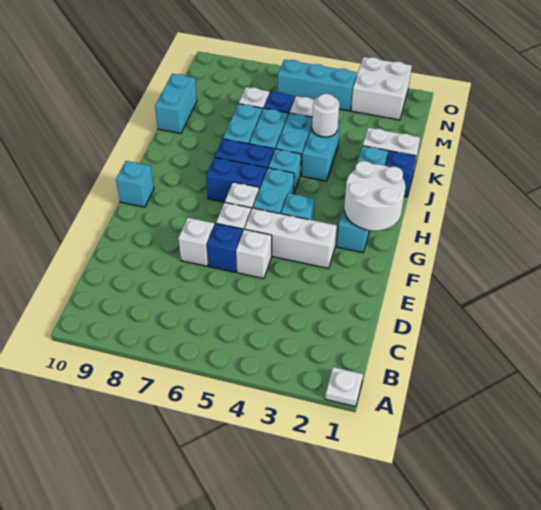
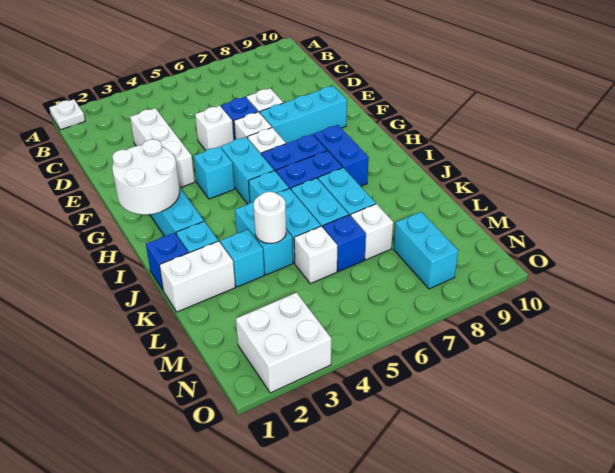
white 1x3 brick [245,208,337,268] -> white 1x3 brick turned to [130,108,195,188]
cyan 1x1 brick [116,161,154,207] -> cyan 1x1 brick moved to [220,230,264,287]
none -> blue 1x2 brick [314,125,369,186]
cyan 1x2 brick [155,74,197,133] -> cyan 1x2 brick moved to [393,212,458,289]
cyan 1x3 brick [278,60,357,111] -> cyan 1x3 brick moved to [260,86,347,144]

